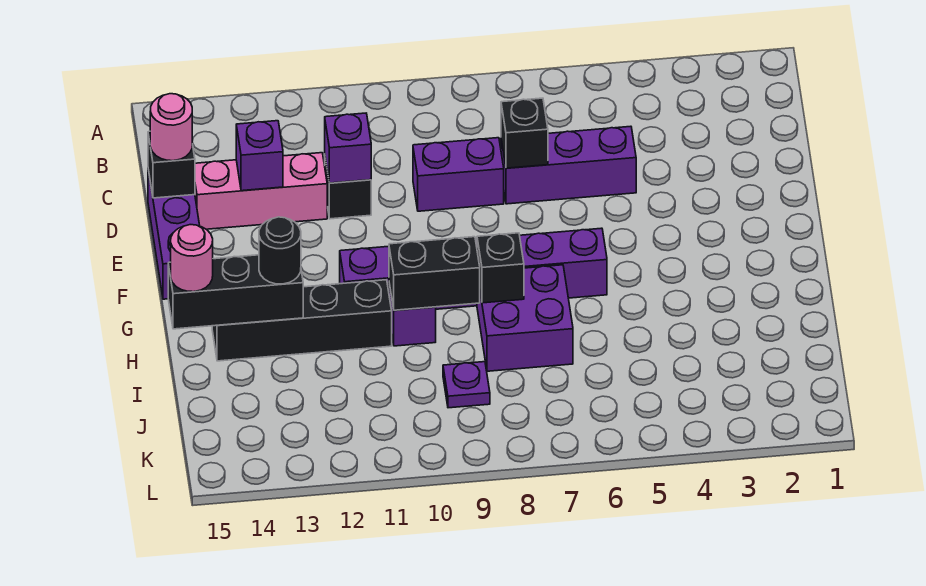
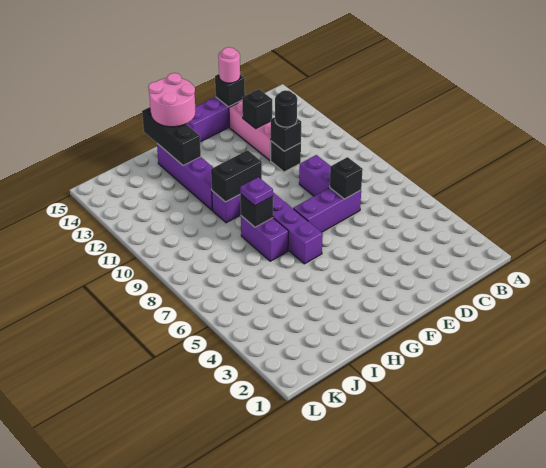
purple 1x3 brick [501,126,636,204] -> purple 1x3 brick turned to [293,188,361,232]
purple 1x1 brick [325,113,371,183] -> black 1x1 brick [271,117,301,151]
purple 1x1 brick [236,121,283,191] -> black 1x1 brick [242,89,272,129]
purple 2x2 brick [477,265,573,371] -> purple 1x2 brick [241,216,288,261]
black 1x2 brick [389,237,480,310] -> black 1x2 brick turned to [211,150,262,202]
black 1x4 brick [212,280,392,361] -> purple 1x4 brick [157,144,213,210]
black 1x1 round brick [259,217,301,284] -> black 1x1 round brick moved to [275,90,297,127]
pink 1x1 round brick [171,225,213,292] -> pink 2x2 round brick [148,73,196,127]
purple 1x1 plate [443,362,490,408] -> purple 1x1 plate moved to [240,177,273,206]

